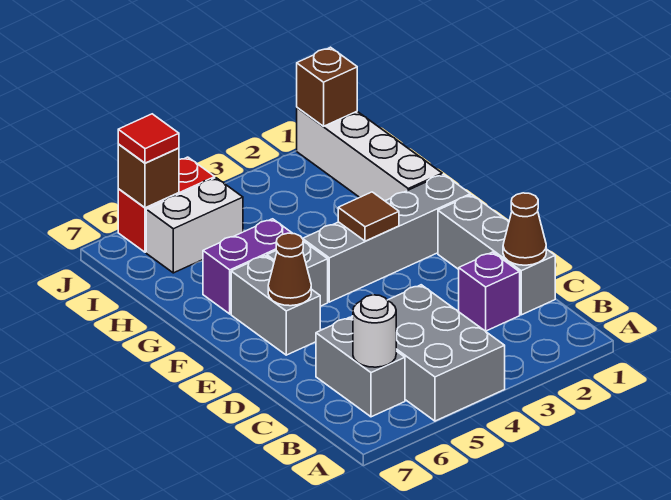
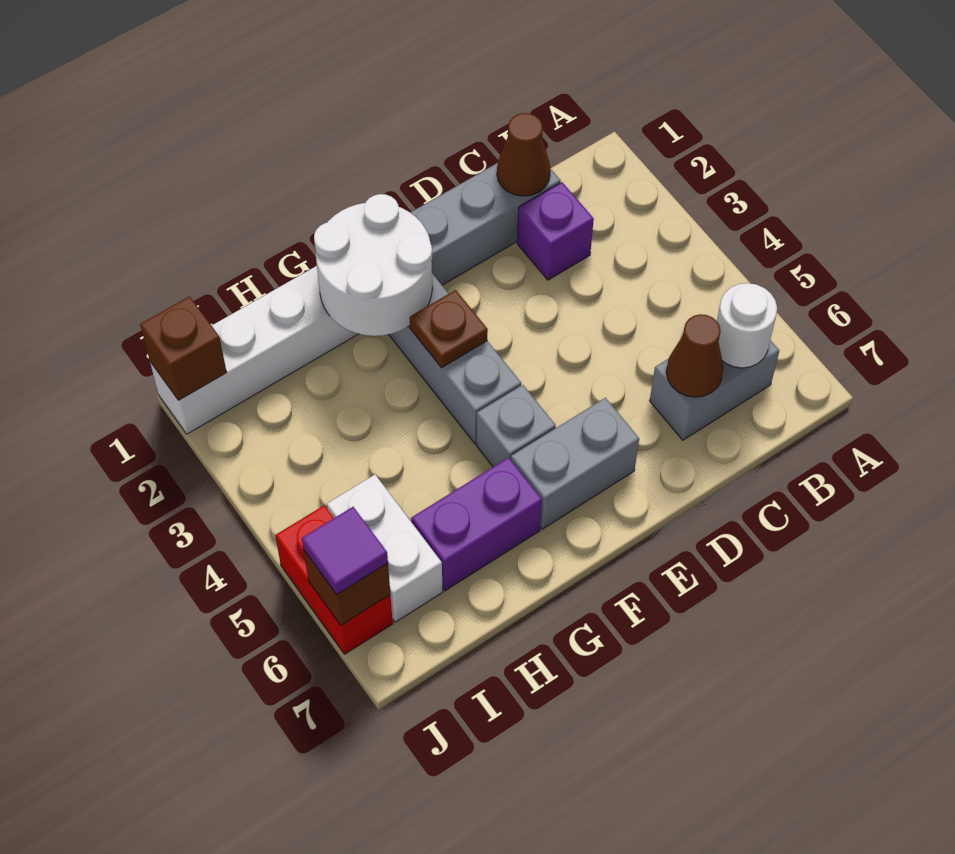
grey 2x3 brick [352,285,505,421] -> none
brown 1x1 cone [268,233,311,306] -> brown 1x1 cone moved to [666,314,724,397]
none -> white 2x2 round brick [314,194,432,336]
brown 1x1 tile [338,192,399,241] -> brown 1x1 plate [410,290,488,368]
purple 1x2 brick [203,219,293,314] -> purple 1x2 brick turned to [411,457,542,591]
red 1x1 tile [118,114,179,163] -> purple 1x1 tile [302,507,388,594]

